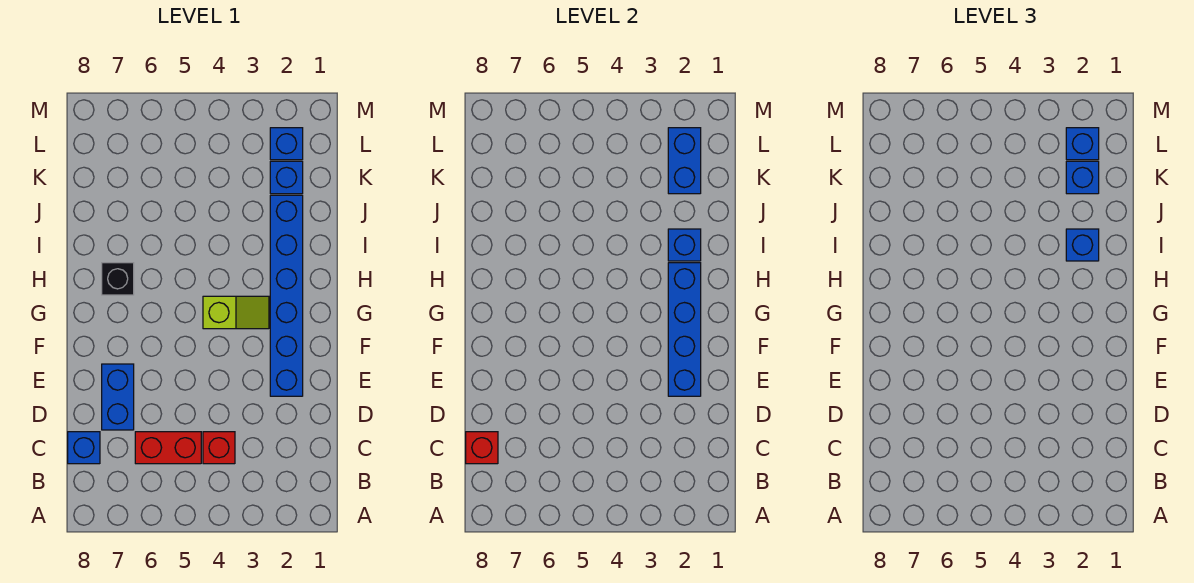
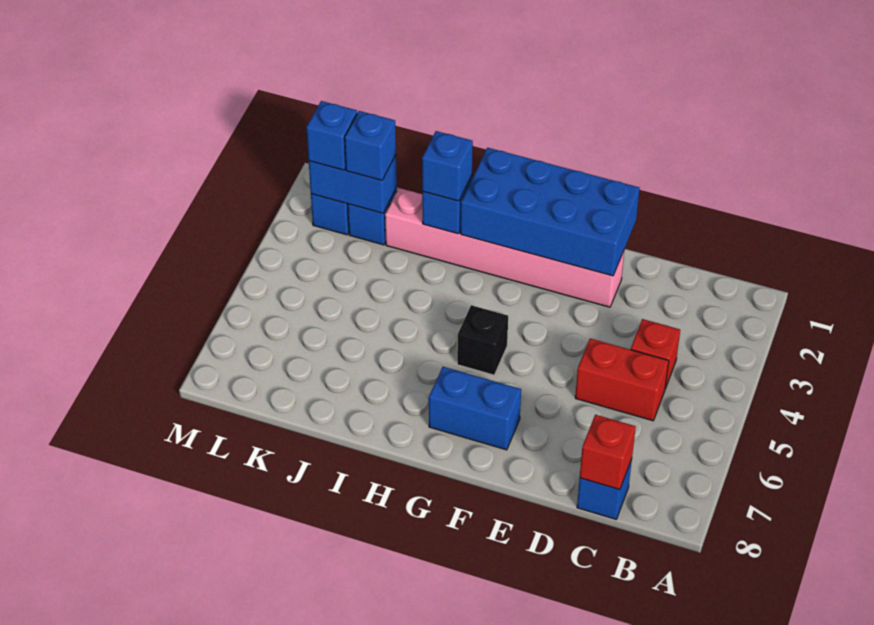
red 1x2 brick [135,432,201,464] -> red 1x2 brick turned to [575,339,669,421]
blue 1x2 brick [102,364,134,430] -> blue 1x2 brick moved to [429,367,521,450]
blue 1x6 brick [270,195,303,396] -> pink 1x6 brick [385,188,624,307]
blue 1x4 brick [668,263,701,396] -> blue 2x4 brick [461,148,640,276]
lime 1x2 slope [203,296,269,329] -> none
black 1x1 brick [102,263,134,295] -> black 1x1 brick moved to [457,305,508,375]

